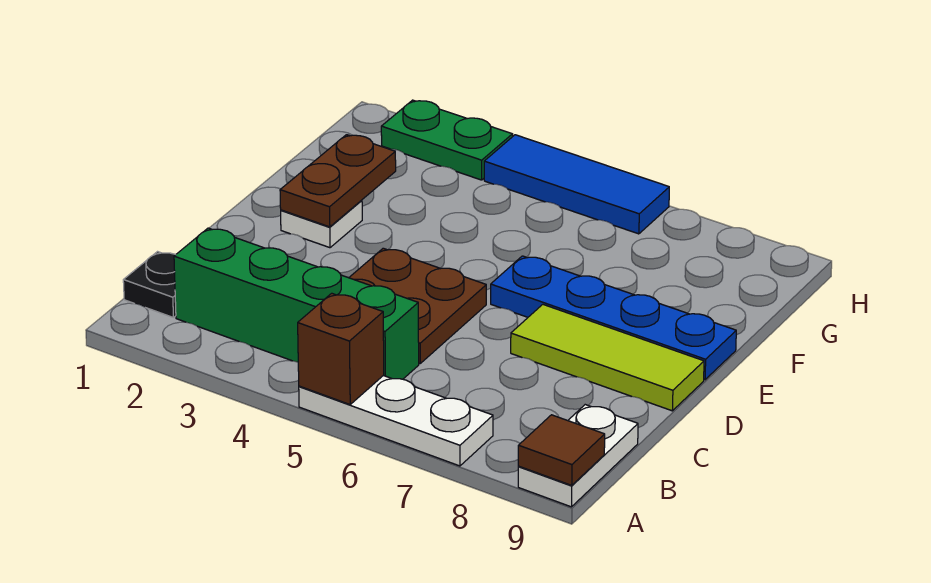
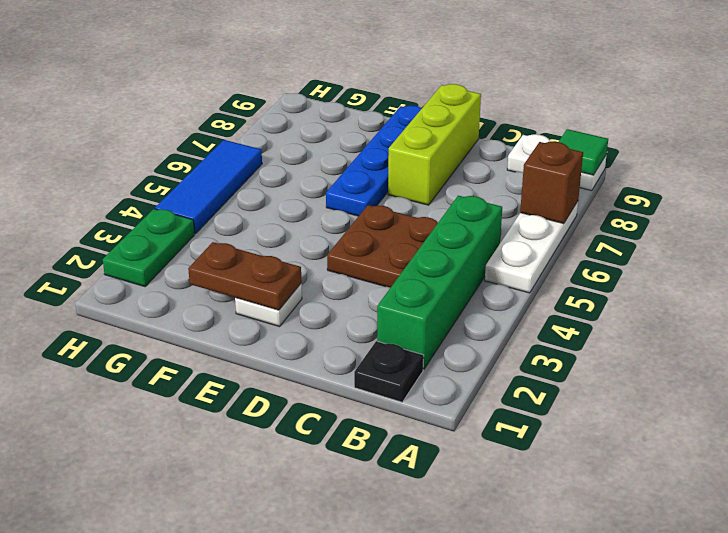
brown 1x1 brick [298,293,384,404] -> brown 1x1 brick moved to [520,142,583,224]
brown 1x1 tile [518,415,605,485] -> green 1x1 tile [559,129,608,175]
lime 1x3 tile [511,304,704,411] -> lime 1x3 brick [388,84,481,205]

